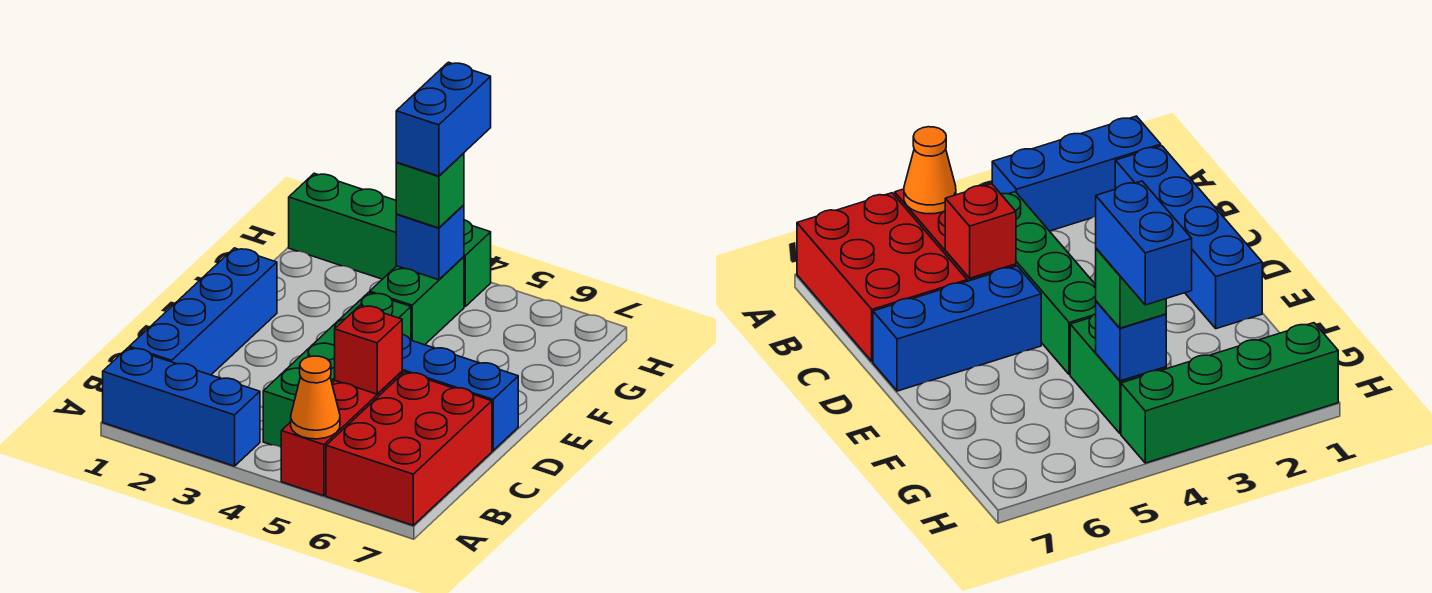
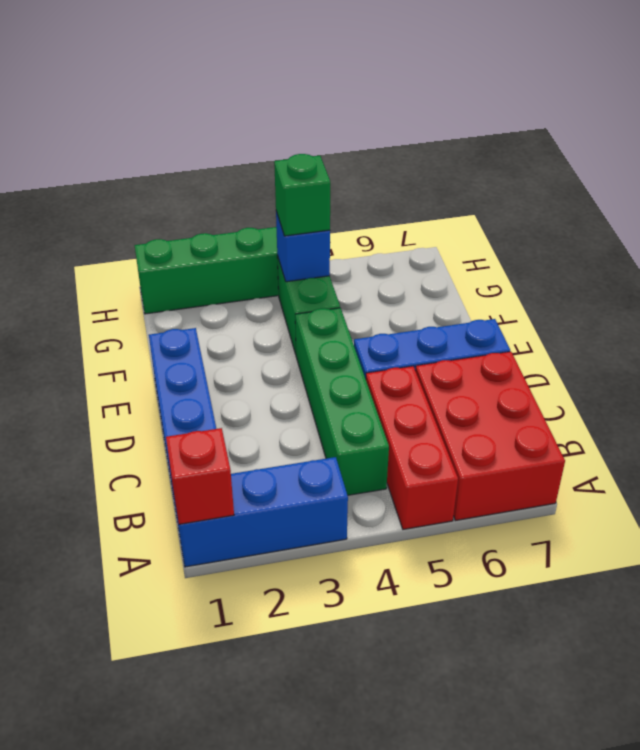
orange 1x1 cone [291,356,340,439] -> none
red 1x1 brick [335,305,402,394] -> red 1x1 brick moved to [166,428,234,524]
blue 1x2 brick [396,62,491,176] -> none

